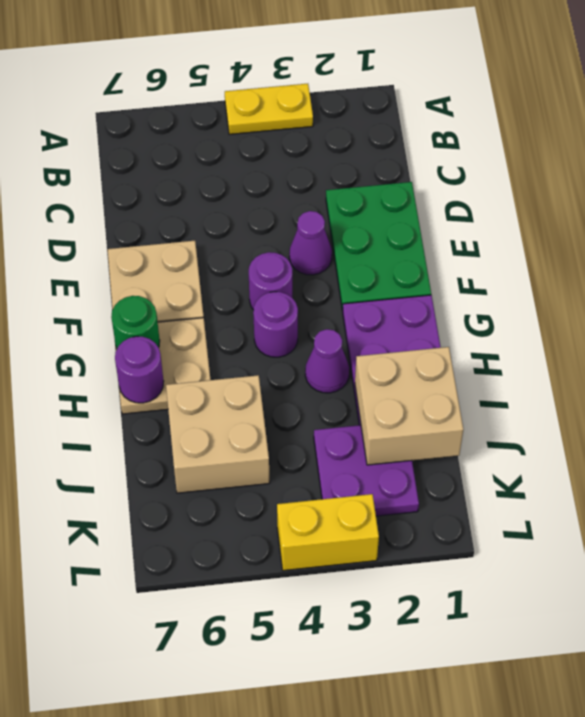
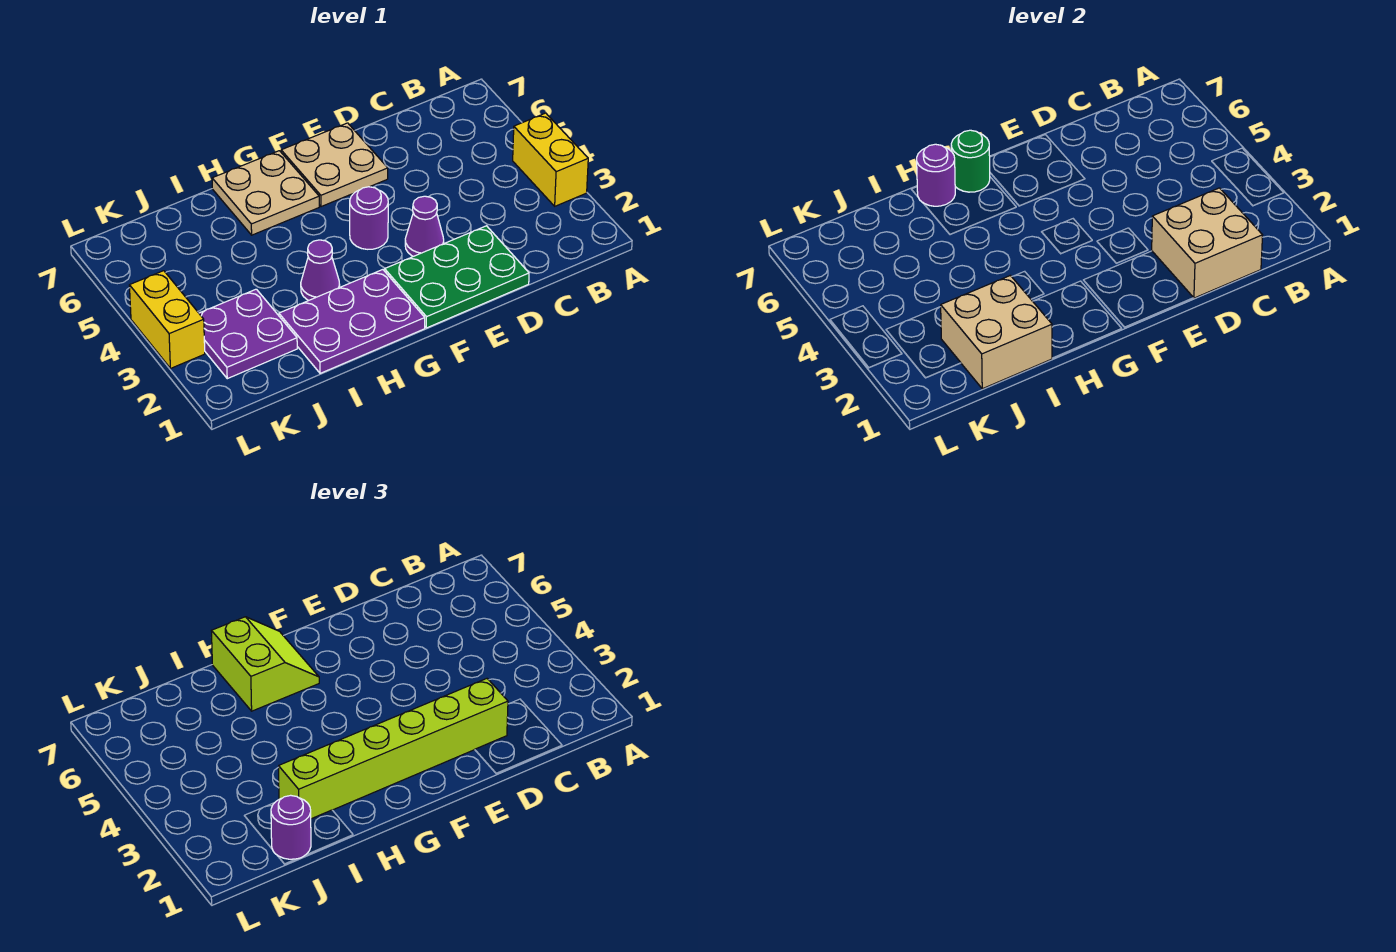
yellow 1x2 plate [225,84,313,134] -> yellow 1x2 brick [513,113,588,206]
none -> lime 1x6 brick [279,679,508,819]
purple 1x1 round brick [253,292,298,357] -> purple 1x1 round brick moved to [271,795,311,859]
none -> lime 2x2 slope [212,617,319,711]
tan 2x2 brick [166,375,270,493] -> tan 2x2 brick moved to [1152,188,1263,298]

